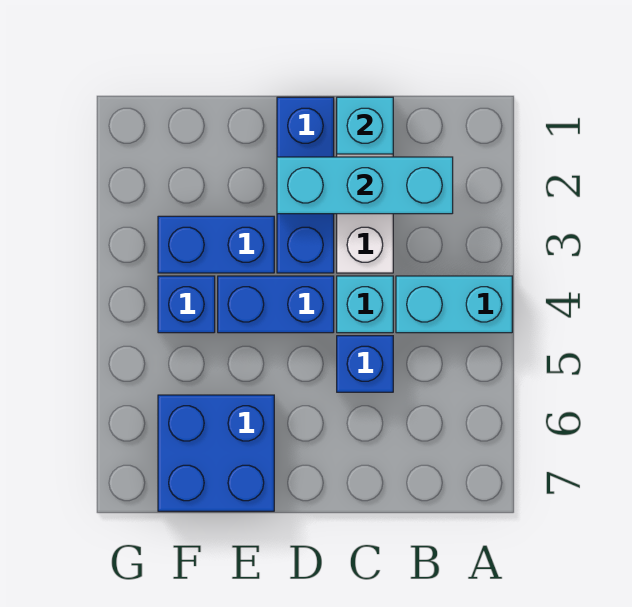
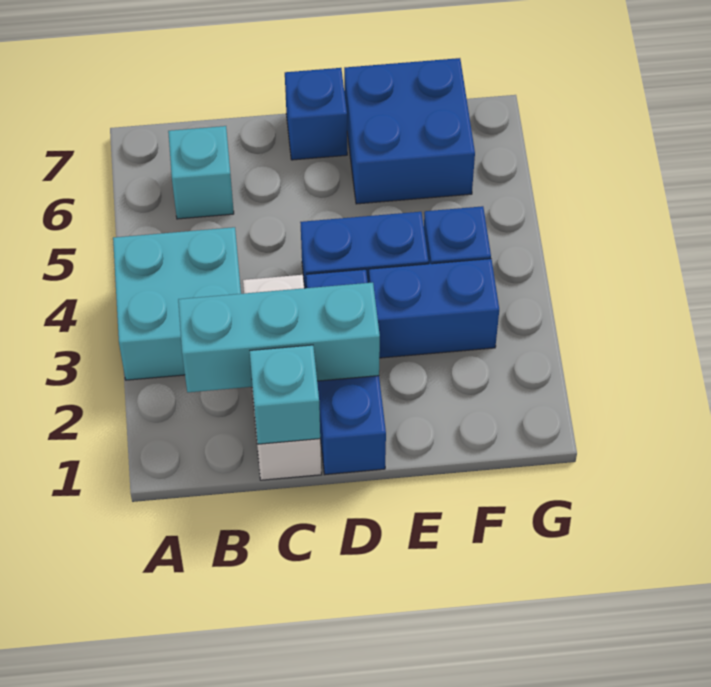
cyan 1x2 brick [396,276,512,333] -> cyan 2x2 brick [113,227,241,380]
cyan 1x1 brick [337,276,393,333] -> cyan 1x1 brick moved to [168,126,234,219]
blue 1x1 brick [337,336,393,392] -> blue 1x1 brick moved to [285,68,347,160]

